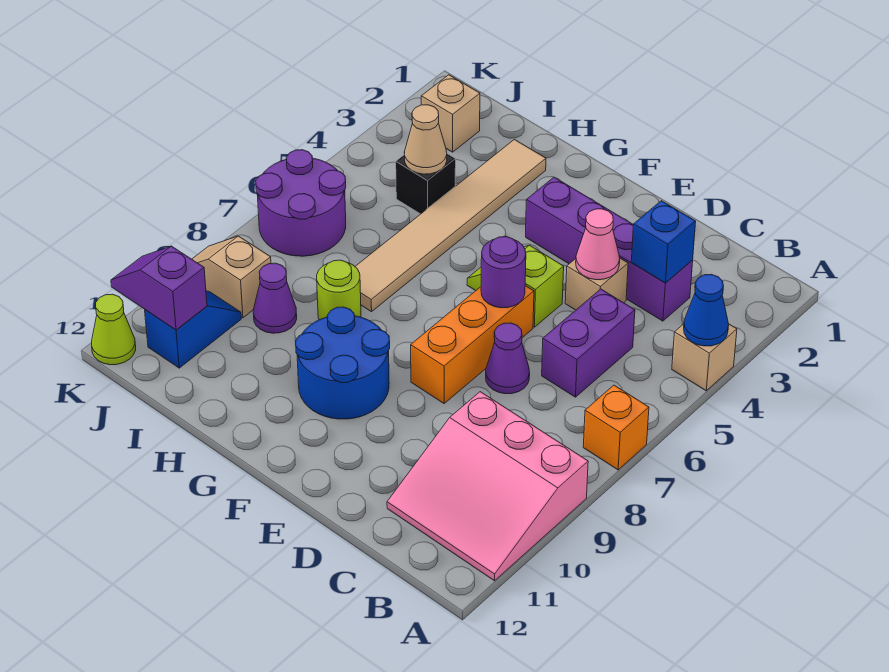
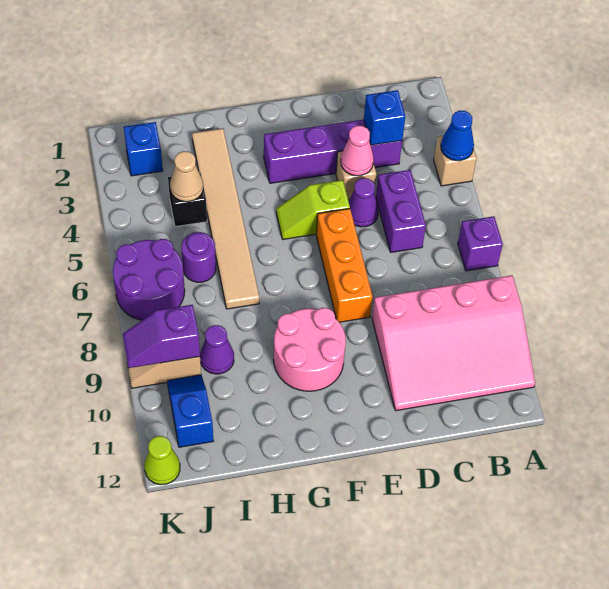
orange 1x1 brick [583,385,649,470] -> purple 1x1 brick [458,216,503,271]
pink 3x3 slope [387,392,588,581] -> pink 3x4 slope [372,276,535,411]
purple 1x1 cone [486,323,530,394] -> purple 1x1 cone moved to [349,178,378,227]
purple 1x1 round brick [481,237,526,308] -> purple 1x1 round brick moved to [181,232,216,282]
blue 2x2 round brick [296,307,390,419] -> pink 2x2 round brick [274,308,346,391]
lime 1x1 round brick [317,260,361,320] -> none
tan 1x1 brick [421,75,480,152] -> blue 1x1 brick [124,122,163,176]
purple 1x2 slope [111,246,207,330] -> purple 1x2 slope moved to [123,305,200,368]

